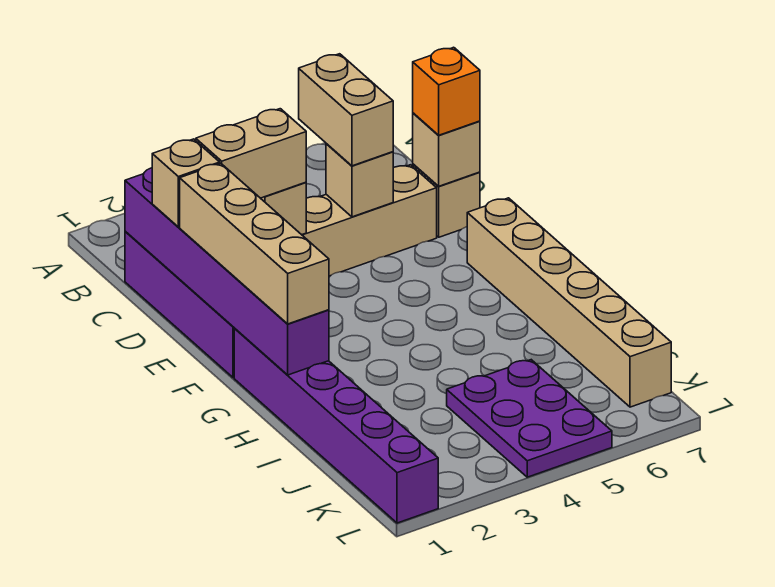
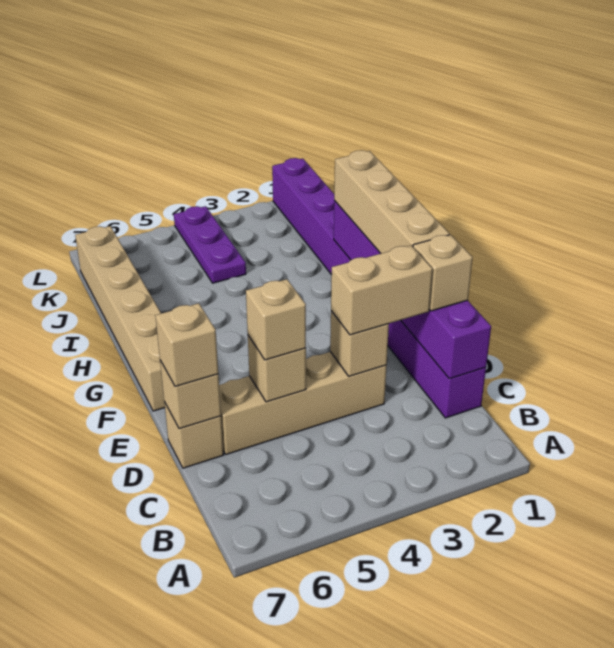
tan 1x2 brick [299,54,393,166] -> tan 1x1 brick [246,279,306,360]
orange 1x1 brick [413,47,480,135] -> tan 1x1 brick [155,303,218,386]
purple 2x3 plate [447,360,612,477] -> purple 1x3 plate [174,206,246,283]

